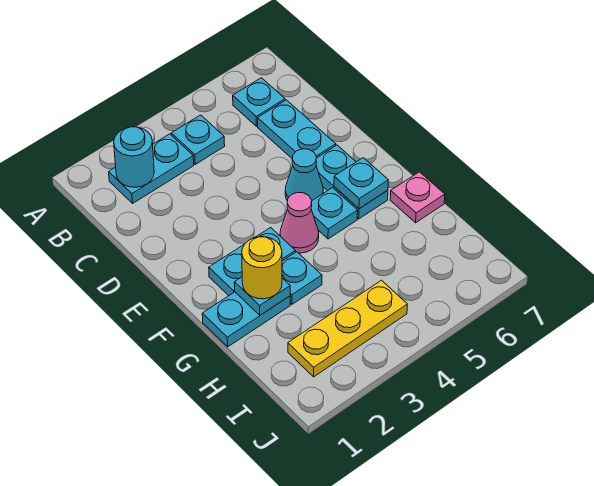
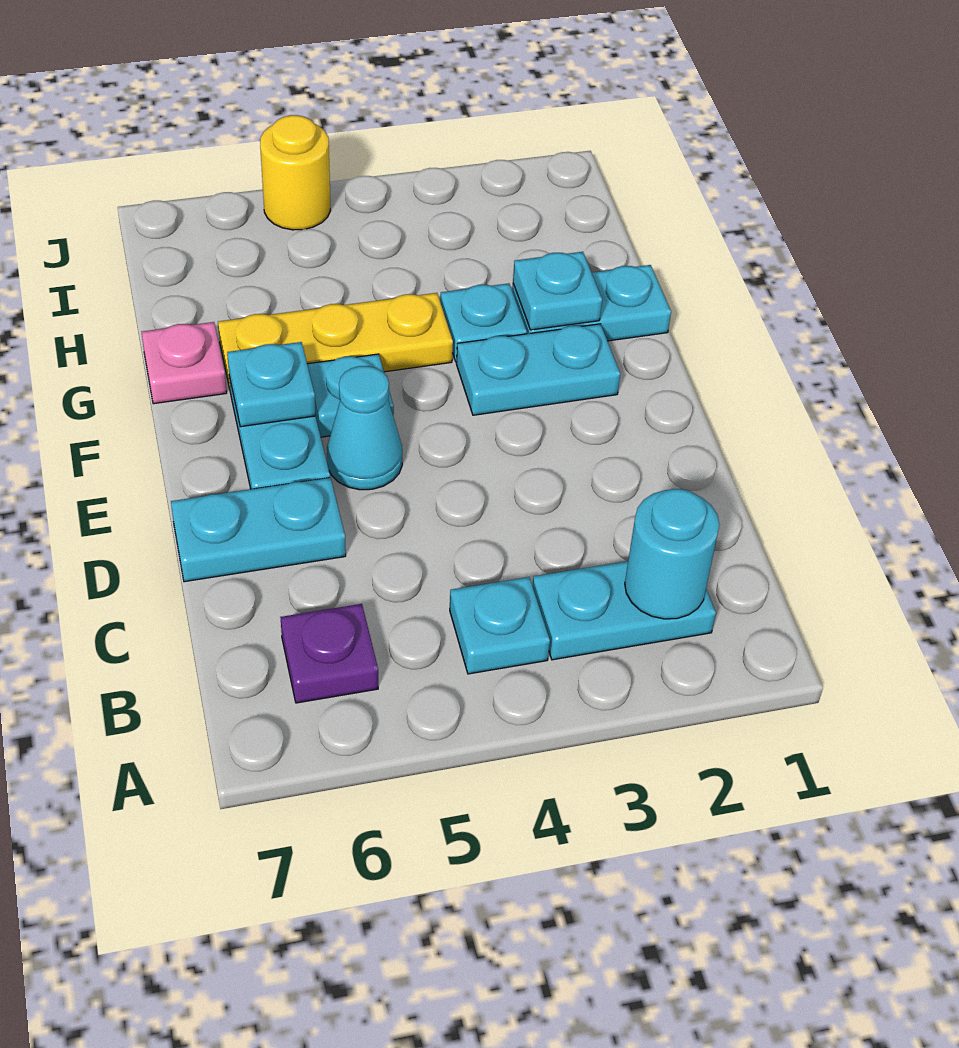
cyan 1x1 plate [233,78,285,126] -> purple 1x1 plate [281,604,378,703]
cyan 1x2 plate [258,100,336,159] -> cyan 1x2 plate turned to [171,478,346,582]
pink 1x1 cone [280,192,319,253] -> none
yellow 1x1 round brick [242,237,282,299] -> yellow 1x1 round brick moved to [260,115,330,230]
yellow 1x3 plate [288,280,407,377] -> yellow 1x3 plate moved to [218,293,453,393]

